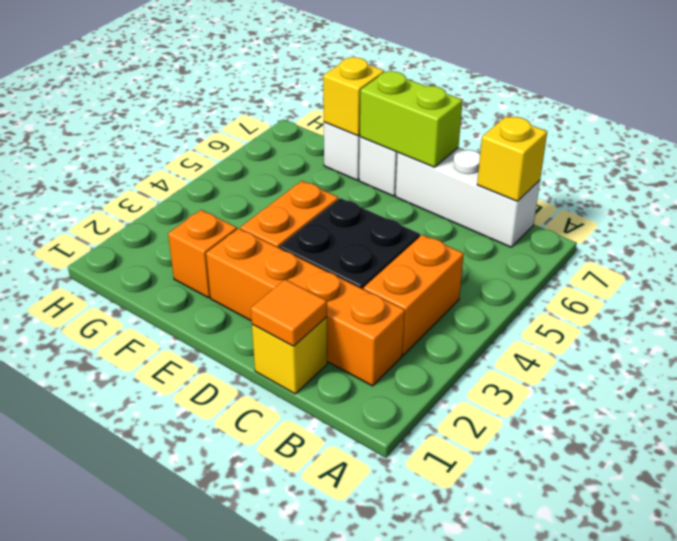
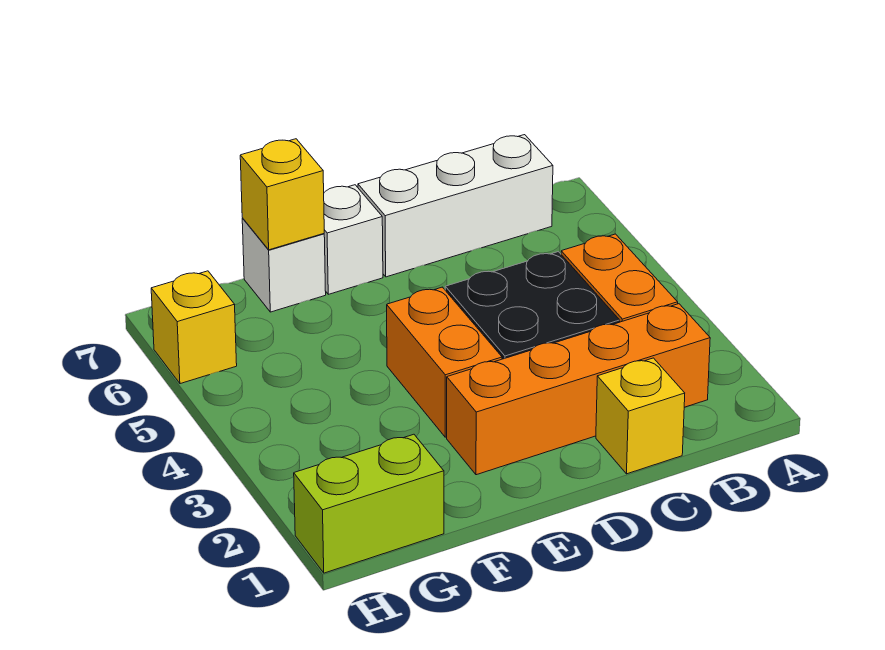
yellow 1x1 brick [477,116,547,201] -> yellow 1x1 brick moved to [151,271,237,384]
orange 1x1 tile [251,280,327,346] -> none
lime 1x2 brick [360,71,463,167] -> lime 1x2 brick moved to [294,434,444,573]
orange 1x1 brick [168,210,237,298] -> none

